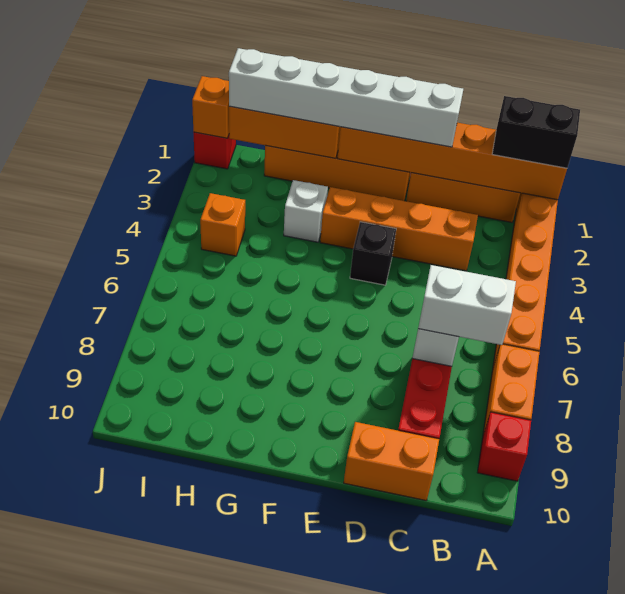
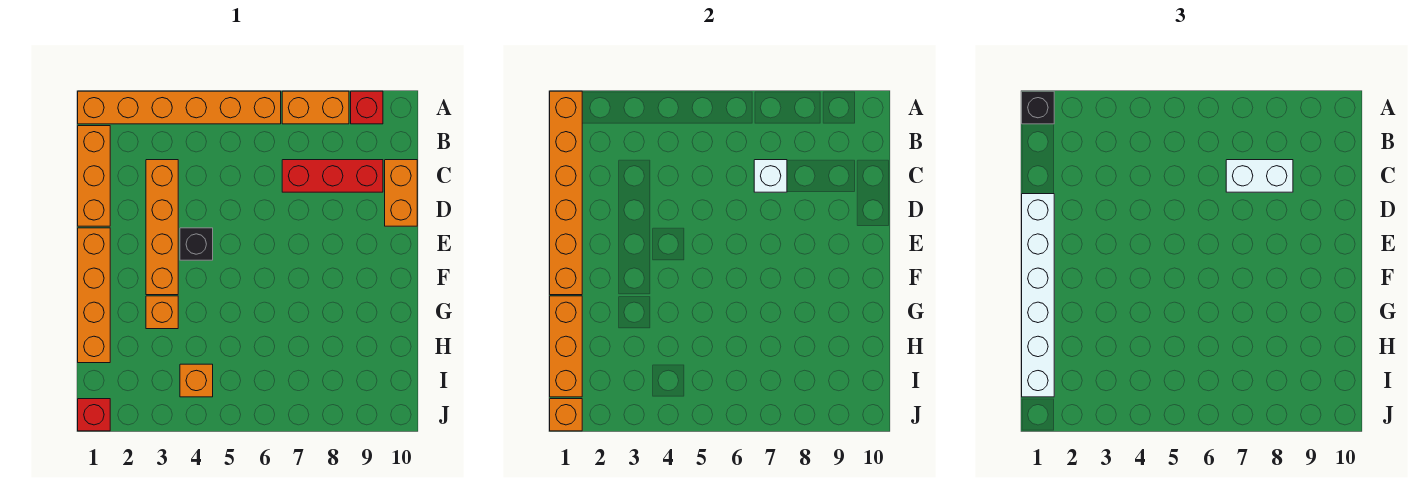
black 1x2 brick [492,96,580,168] -> black 1x1 brick [1022,91,1054,124]
white 1x2 brick [418,265,516,345] -> white 1x2 brick turned to [1226,160,1293,192]
white 1x1 brick [284,180,328,242] -> orange 1x1 brick [146,296,178,329]

